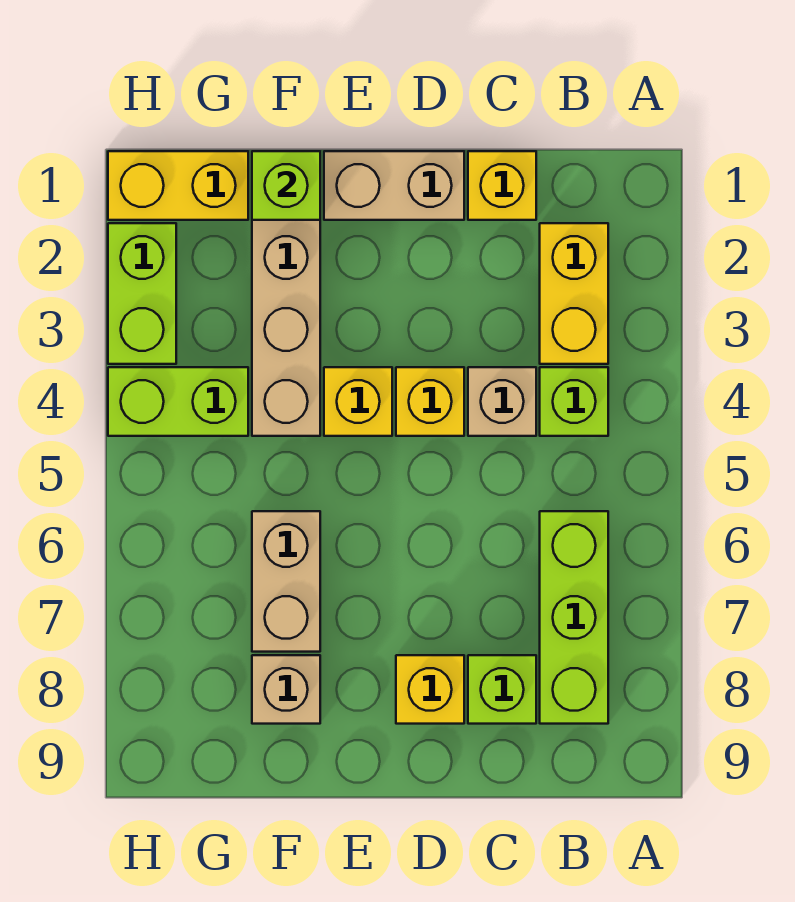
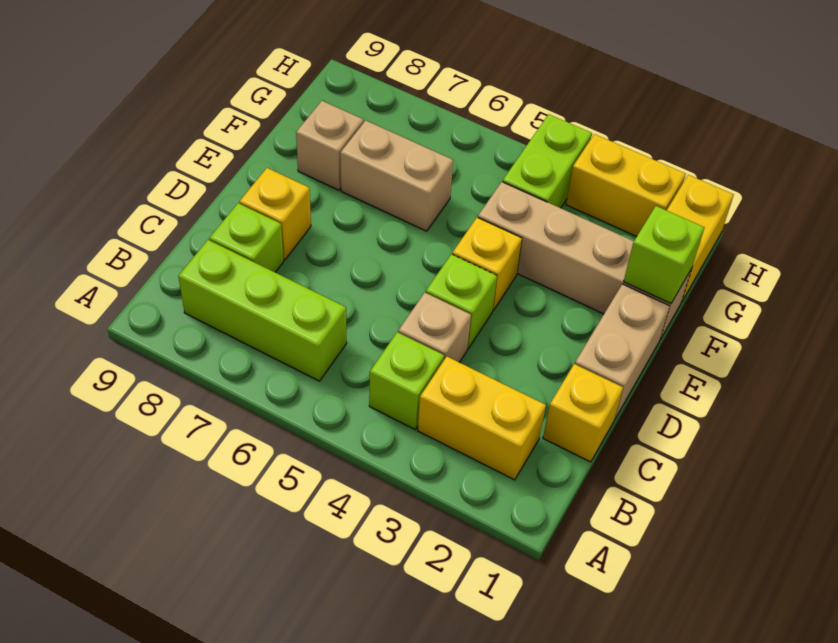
yellow 1x1 brick [396,367,464,436] -> lime 1x1 brick [426,254,497,349]
lime 1x2 brick [108,223,176,364] -> yellow 1x2 brick [566,134,686,237]

